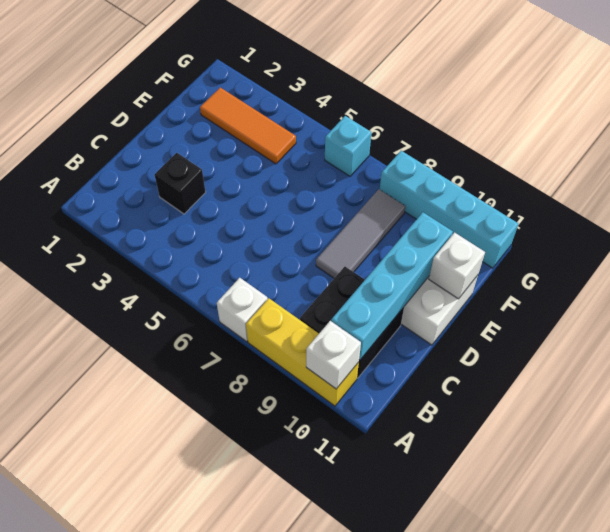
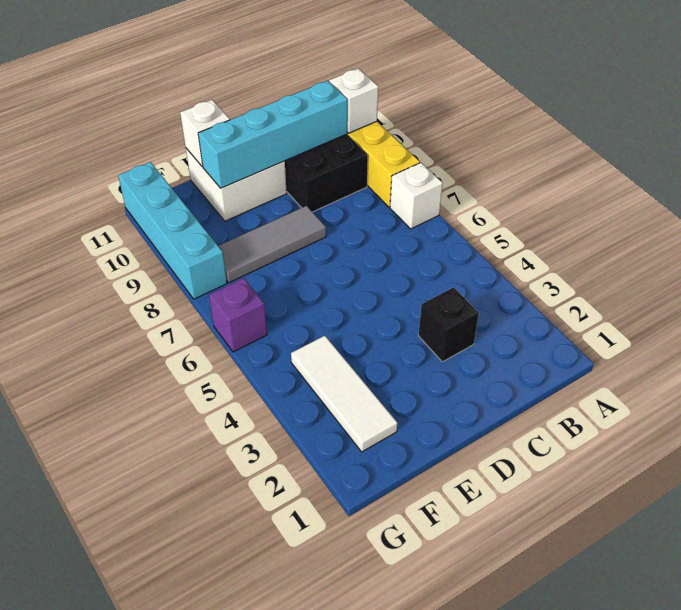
orange 1x3 tile [200,88,296,164] -> white 1x3 tile [291,336,397,452]
cyan 1x1 brick [325,116,371,176] -> purple 1x1 brick [209,278,267,352]

